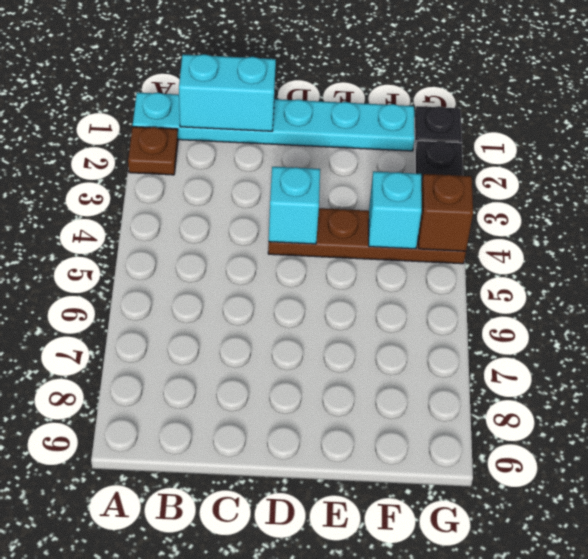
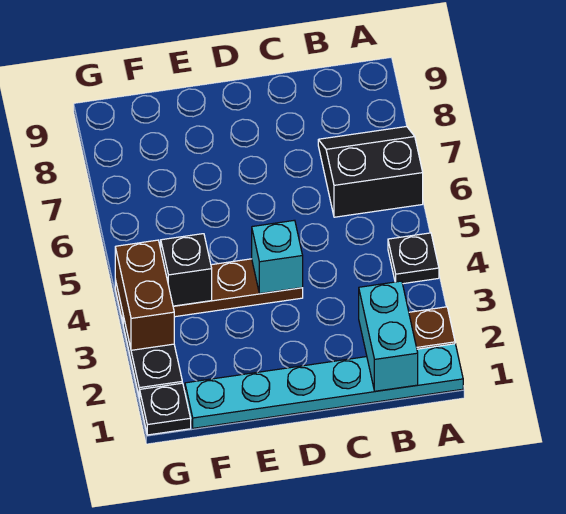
none -> black 1x1 plate [388,233,439,284]
none -> black 2x2 slope [318,127,423,217]
cyan 1x2 brick [179,54,276,131] -> cyan 1x2 brick turned to [359,281,418,391]
cyan 1x1 brick [369,171,422,249] -> black 1x1 brick [161,234,212,306]
brown 1x1 brick [418,174,473,251] -> brown 1x2 brick [115,240,174,350]

